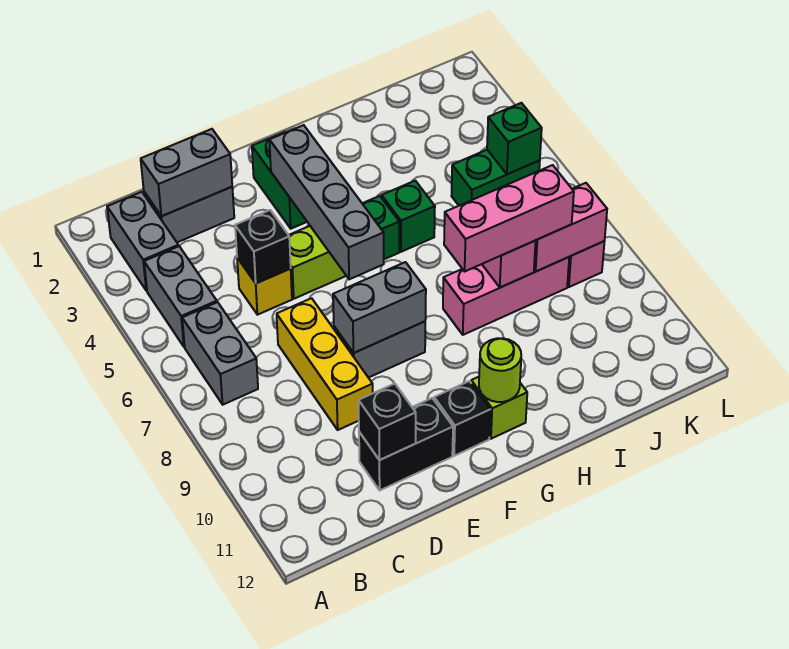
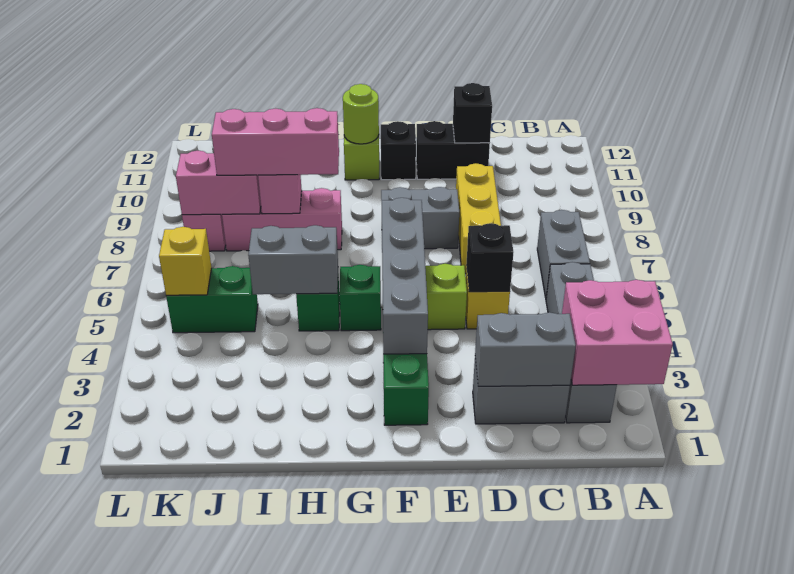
none -> pink 2x2 brick [562,280,673,385]
grey 1x2 brick [333,262,426,353] -> grey 1x2 brick moved to [248,225,338,294]
green 1x1 brick [487,103,542,174] -> yellow 1x1 brick [159,227,212,295]

